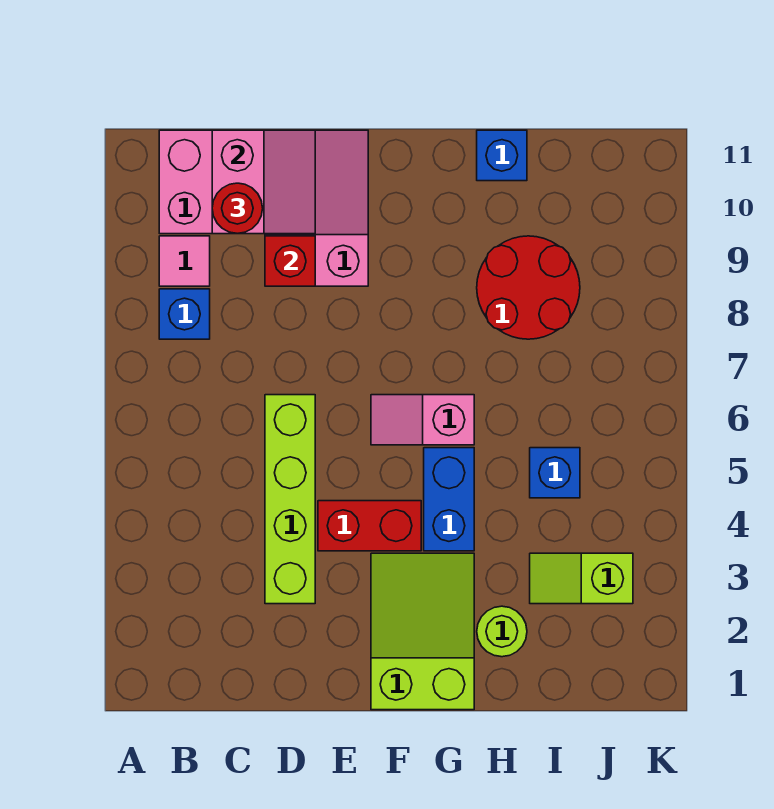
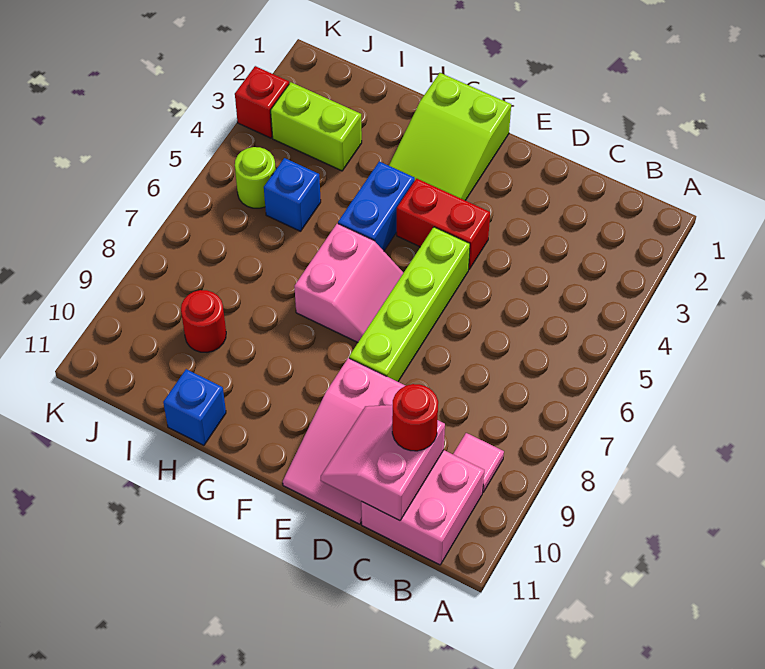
blue 1x1 brick [159,289,210,339] -> none
lime 1x4 brick [265,395,315,604] -> lime 1x4 brick moved to [349,227,470,382]
red 1x1 brick [265,236,315,286] -> red 1x1 brick moved to [235,66,289,138]
pink 1x2 slope [371,395,474,445] -> pink 2x2 slope [294,223,403,342]
lime 1x1 round brick [477,606,527,657] -> lime 1x1 round brick moved to [235,147,276,208]
red 2x2 round brick [477,236,580,339] -> red 1x1 round brick [181,290,226,352]
lime 1x2 slope [530,553,633,604] -> lime 1x2 brick [271,82,362,171]

